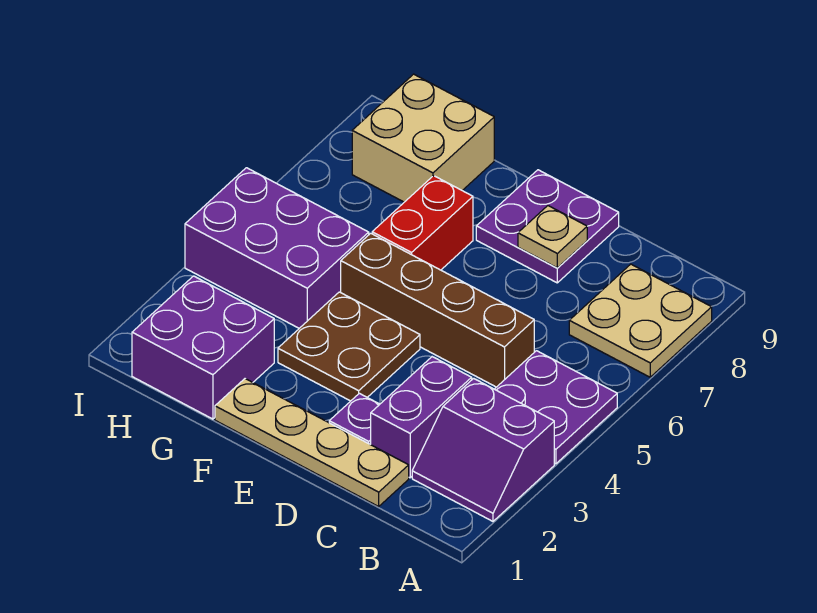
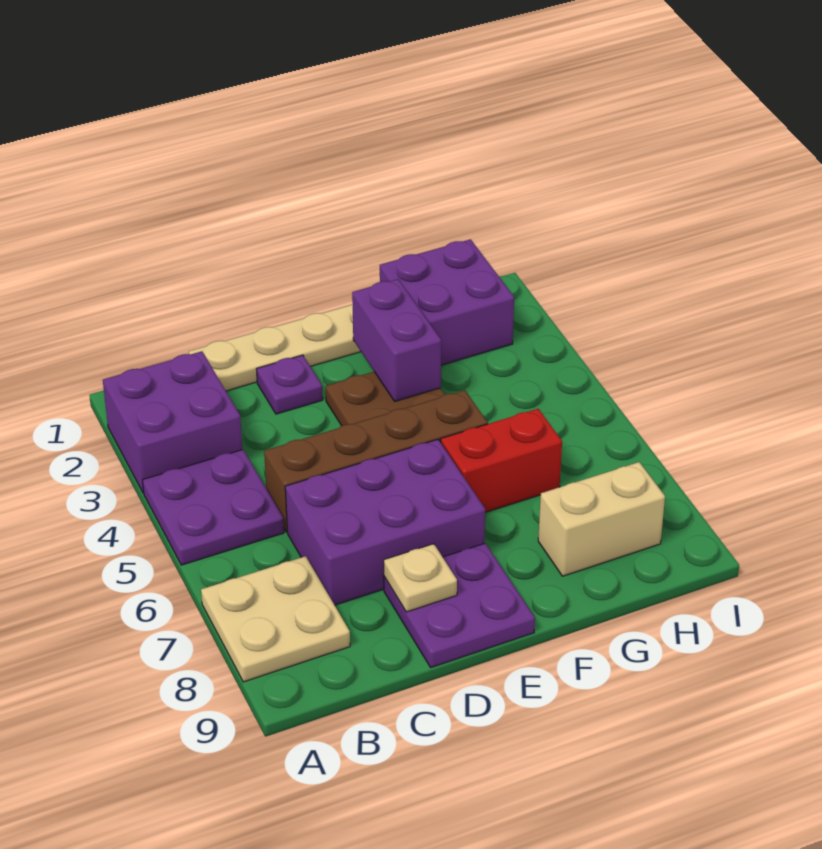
purple 2x2 slope [412,378,554,521] -> purple 2x2 brick [103,351,242,493]
purple 1x2 brick [371,357,472,478] -> purple 1x2 brick moved to [352,279,441,401]
red 1x2 brick [372,176,473,270] -> red 1x2 brick turned to [441,409,562,512]
purple 2x3 brick [185,168,369,328] -> purple 2x3 brick moved to [285,439,485,605]
tan 2x2 brick [352,74,494,202] -> tan 1x2 brick [538,462,665,576]

